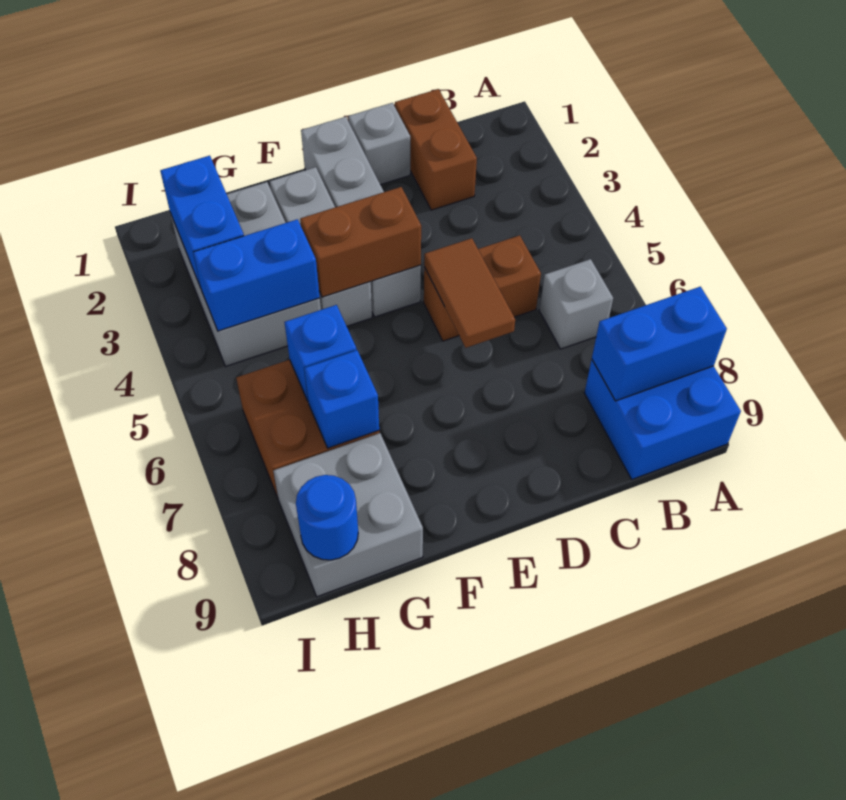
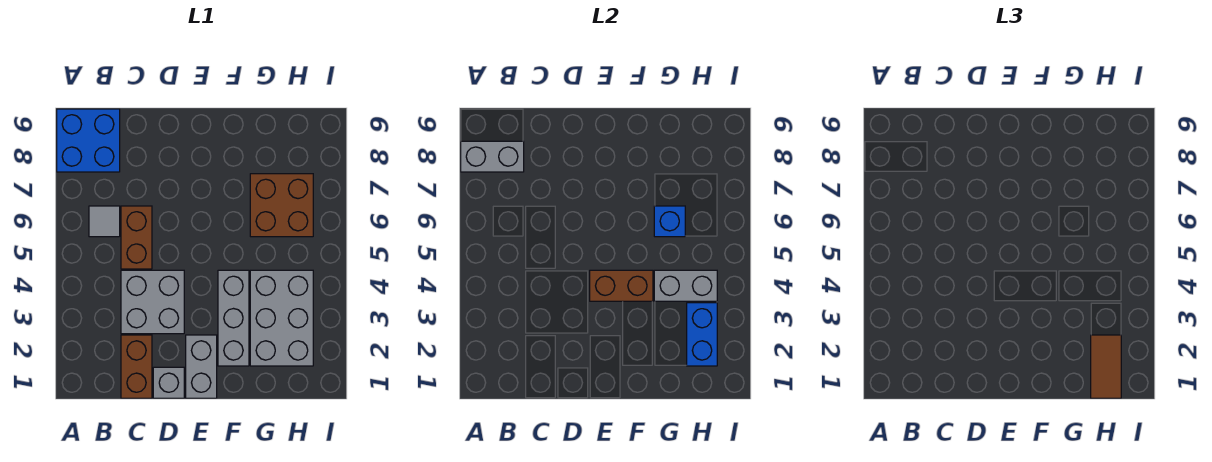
blue 1x2 brick [592,287,727,401] -> grey 1x2 brick [461,141,524,172]
grey 1x1 brick [539,259,613,349] -> grey 1x1 tile [89,206,120,237]
brown 1x2 brick [424,235,541,341] -> brown 1x2 brick turned to [121,206,152,269]
brown 1x2 tile [424,238,515,348] -> brown 1x2 tile moved to [1091,335,1121,398]
grey 1x4 brick [301,117,421,317] -> grey 1x2 brick [186,335,217,398]
blue 1x2 brick [193,219,320,331] -> grey 1x2 brick [654,270,717,301]
blue 1x1 brick [304,350,379,448] -> none
grey 2x2 brick [273,433,423,597] -> grey 2x2 brick moved to [121,270,184,334]
blue 1x1 round brick [296,475,358,560] -> none

